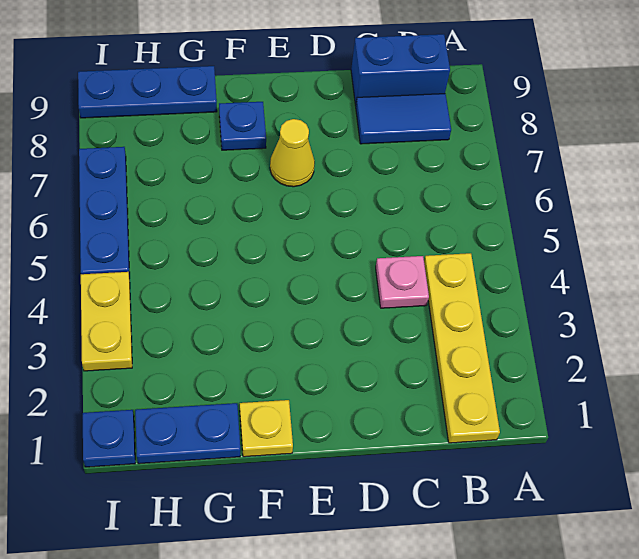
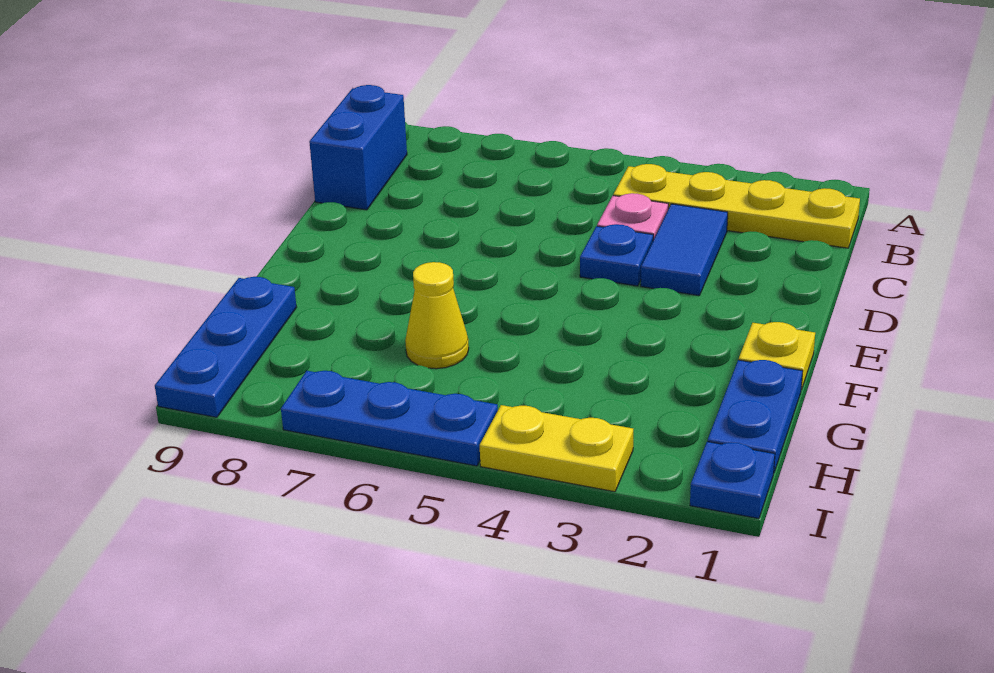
blue 1x2 tile [356,94,451,144] -> blue 1x2 tile moved to [641,204,728,296]
yellow 1x1 cone [270,119,315,187] -> yellow 1x1 cone moved to [405,262,469,369]
blue 1x1 plate [219,102,266,150] -> blue 1x1 plate moved to [580,224,653,286]

